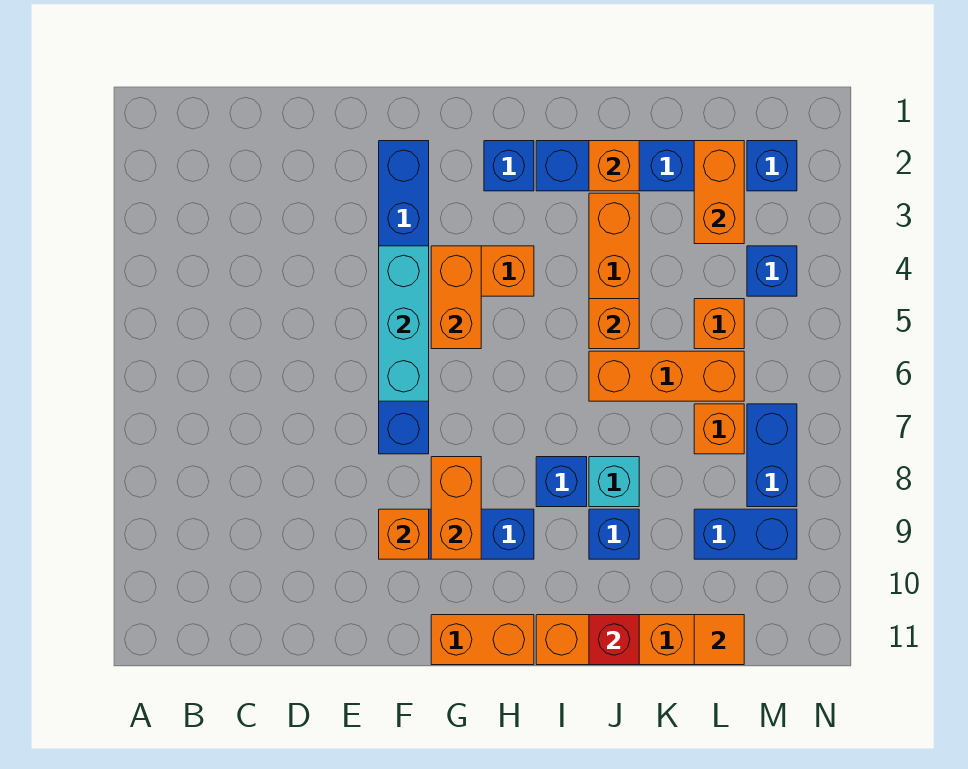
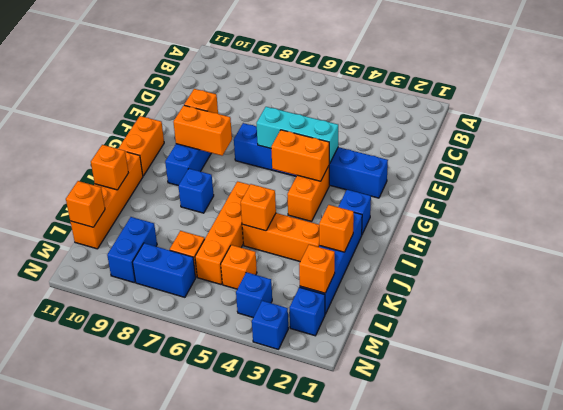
orange 1x3 brick [589,351,744,401] -> orange 1x4 brick [195,182,250,284]
cyan 1x1 brick [589,457,639,507] -> none
blue 1x1 brick [589,509,639,559] -> blue 1x1 brick moved to [252,301,288,349]
red 1x1 brick [589,615,639,665] -> orange 1x1 brick [91,145,128,190]
orange 1x2 brick [694,141,744,244] -> orange 1x1 brick [299,245,335,293]
orange 1x1 tile [694,615,744,665] -> orange 1x1 brick [66,181,105,227]

